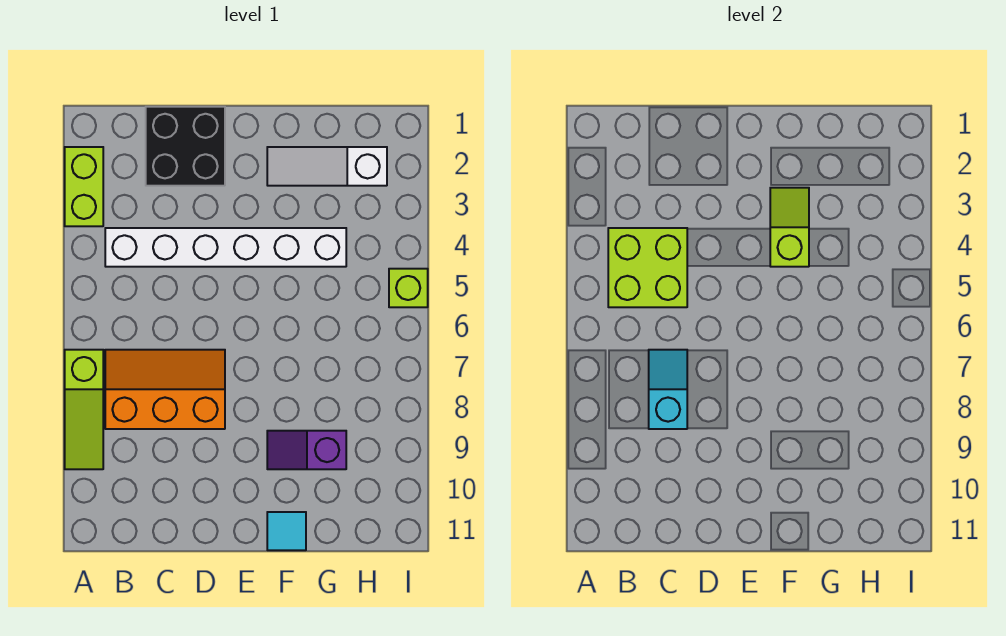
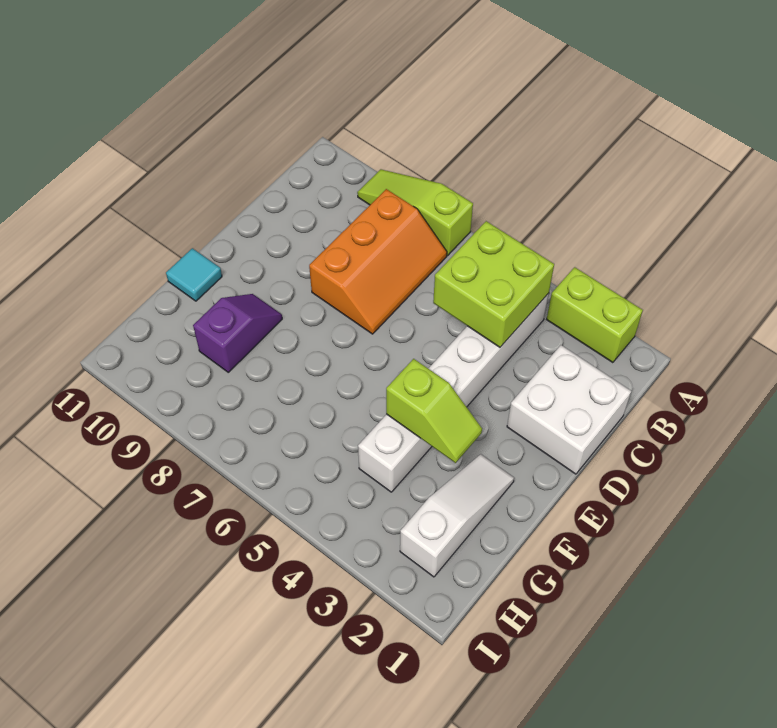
black 2x2 brick [146,107,225,186] -> white 2x2 brick [507,345,631,474]
cyan 1x2 slope [649,350,687,429] -> none
lime 1x1 brick [389,269,428,307] -> none

